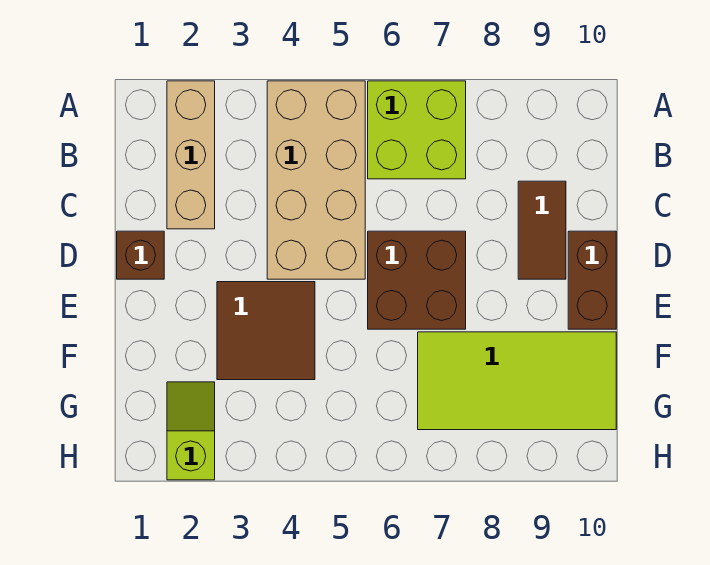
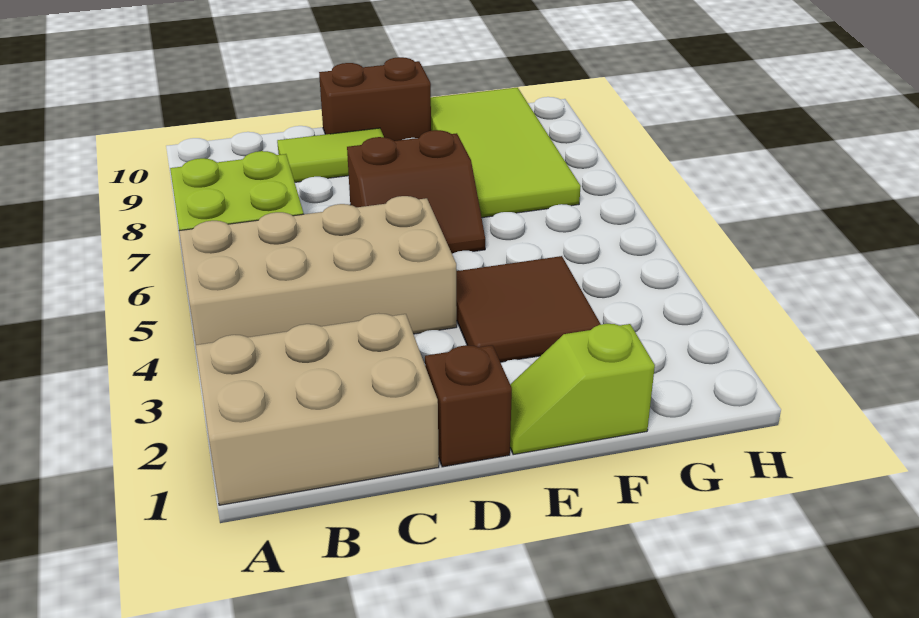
tan 1x3 brick [167,81,215,229] -> tan 2x3 brick [196,313,439,505]
brown 1x2 tile [518,181,566,279] -> lime 1x2 tile [277,128,384,182]
brown 2x2 brick [368,231,466,329] -> brown 2x2 slope [347,130,485,254]
lime 1x2 slope [167,382,215,480] -> lime 1x2 slope moved to [510,324,655,455]

